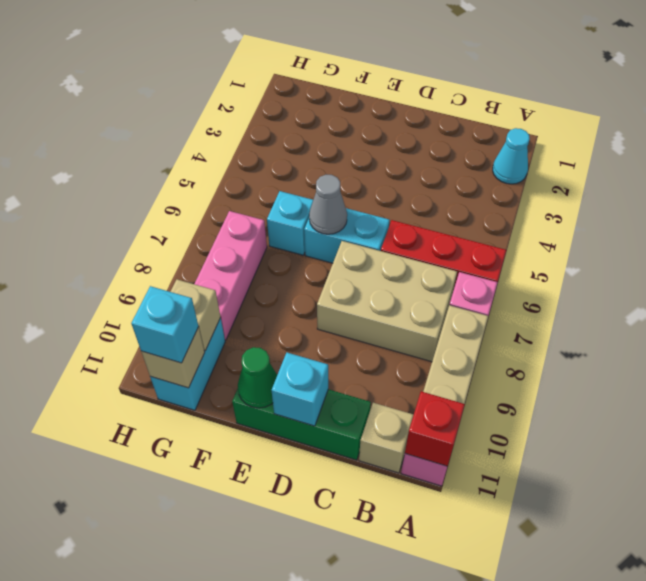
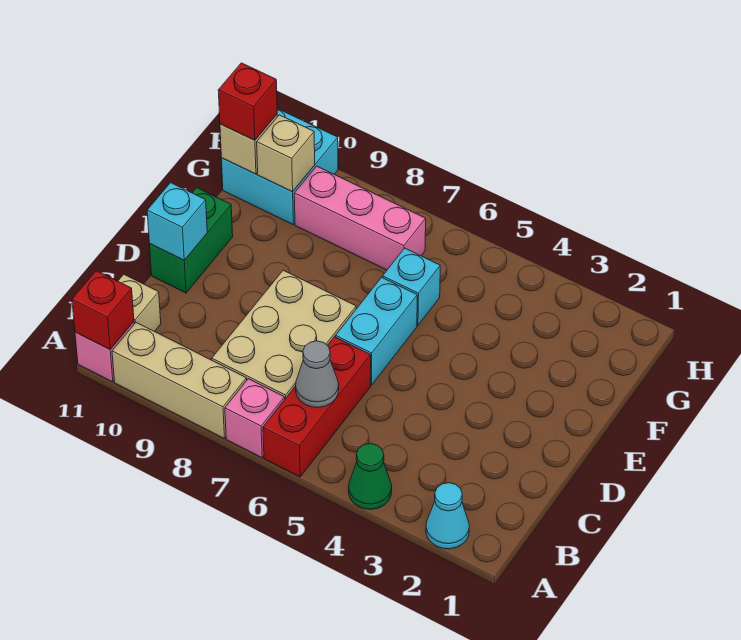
green 1x3 brick [232,374,371,460] -> green 1x2 brick [149,188,233,293]
grey 1x1 cone [309,175,347,234] -> grey 1x1 cone moved to [296,341,339,407]
green 1x1 cone [238,347,277,408] -> green 1x1 cone moved to [349,444,392,509]
cyan 1x2 brick [150,318,225,410] -> cyan 2x2 brick [221,109,338,224]
cyan 1x1 brick [131,286,199,363] -> red 1x1 brick [218,63,277,140]

